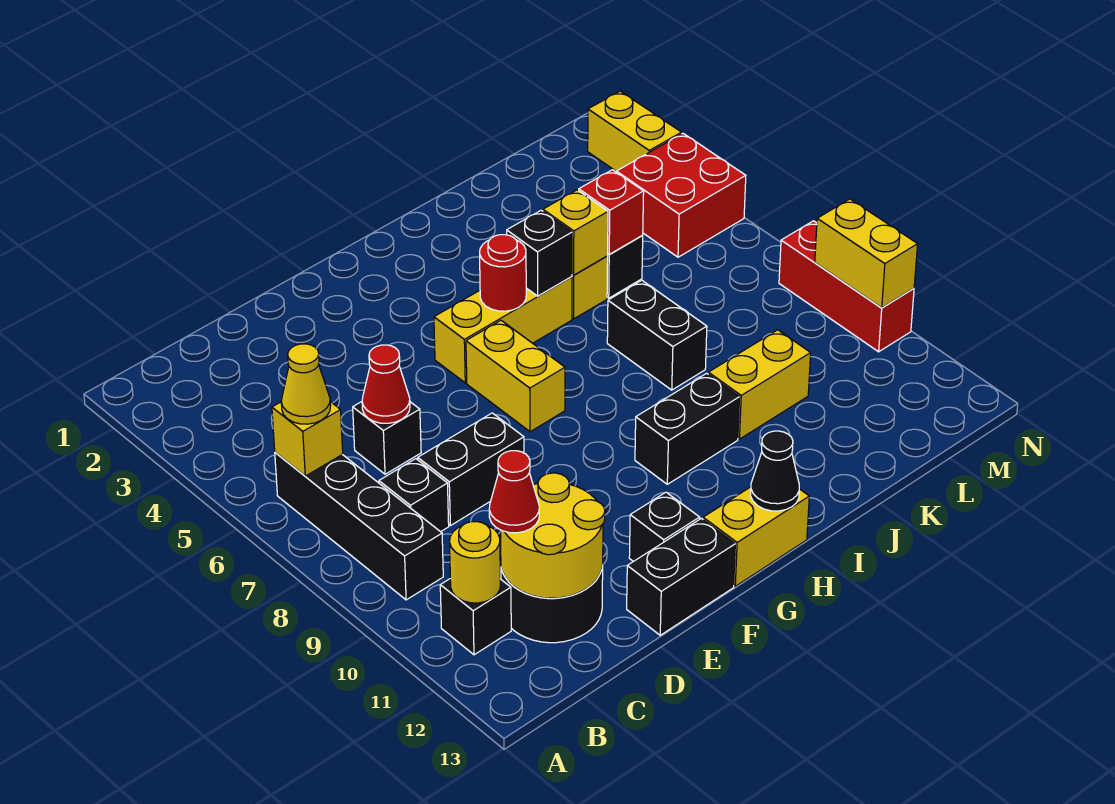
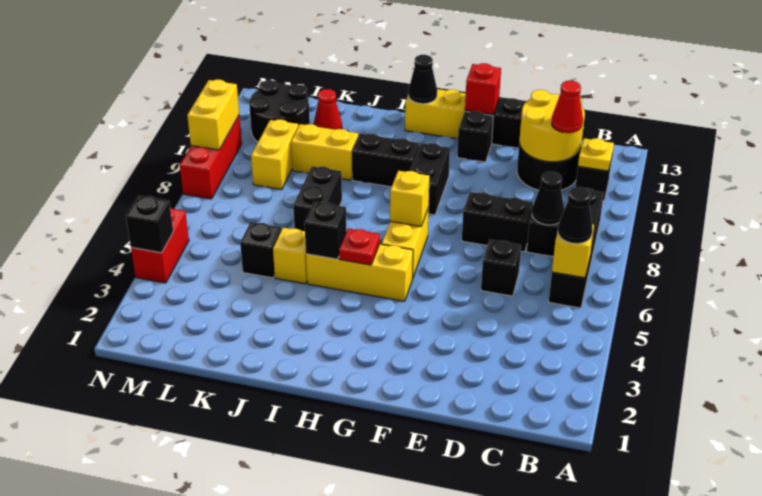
yellow 1x1 cone [281,344,331,424] -> black 1x1 cone [558,187,592,244]
yellow 1x1 round brick [450,522,500,603] -> yellow 1x1 plate [578,138,614,171]
none -> black 1x1 cone [532,172,564,225]
red 1x1 cone [362,345,410,423] -> red 1x1 cone moved to [314,89,342,130]
none -> black 1x2 brick [410,143,450,215]
red 1x1 round brick [480,235,526,311] -> red 1x1 plate [339,228,380,265]
yellow 1x1 brick [543,190,608,275] -> yellow 1x1 brick moved to [390,171,429,226]
red 1x1 brick [579,170,644,254] -> red 1x1 brick moved to [465,63,501,115]
none -> black 2x2 round brick [249,80,310,142]
red 2x2 brick [616,133,746,257] -> red 1x2 brick [131,208,189,283]
yellow 1x2 brick [588,91,681,171] -> yellow 1x2 brick moved to [251,120,298,190]
none -> black 1x1 brick [126,196,173,253]

